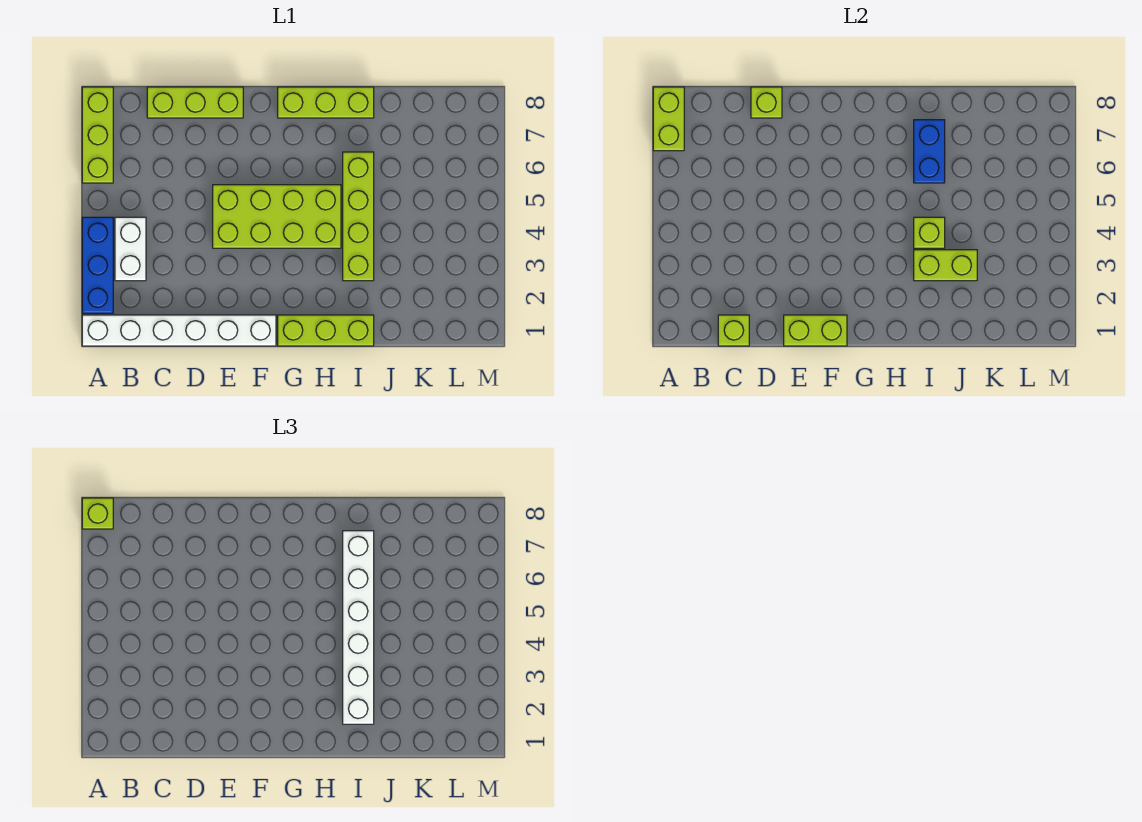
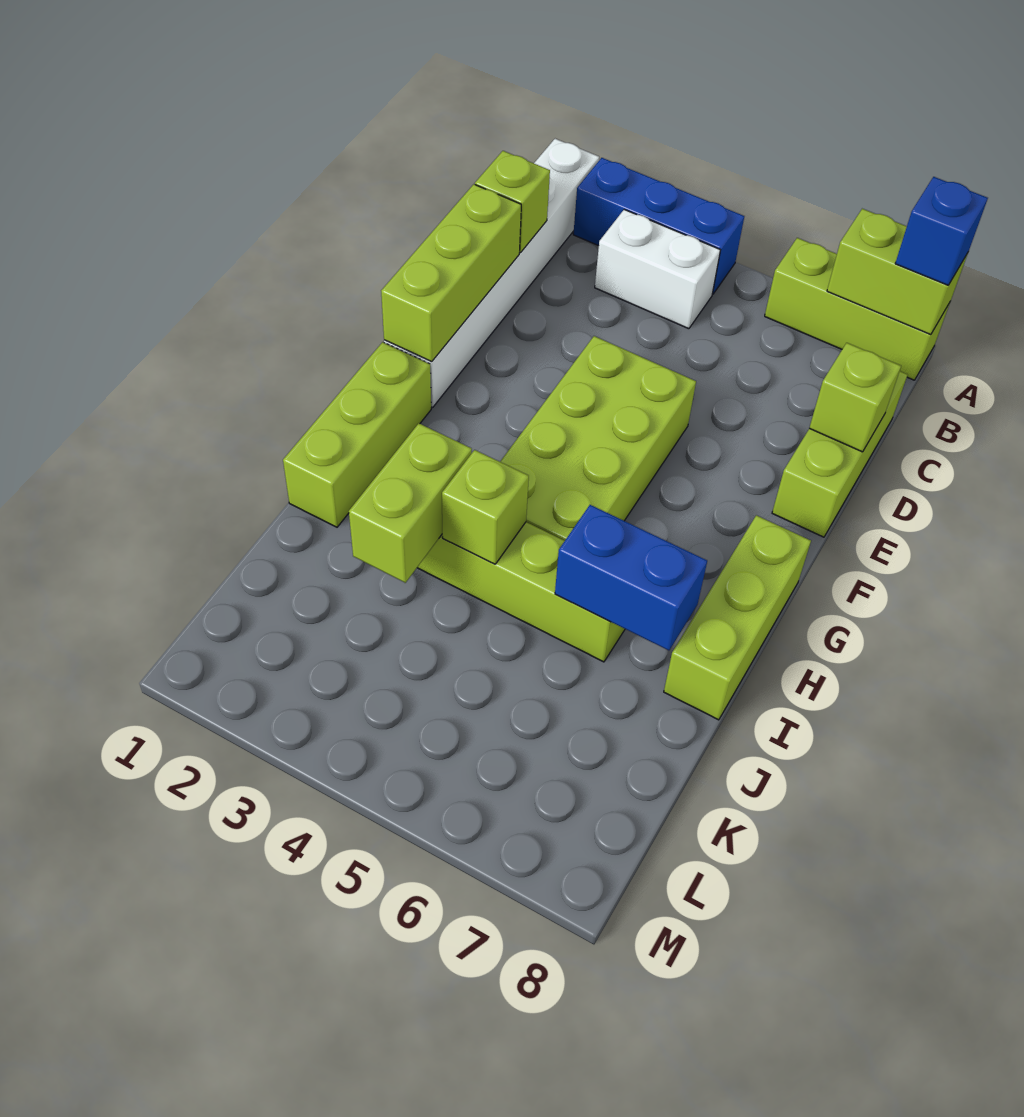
lime 1x1 brick [82,498,113,529] -> blue 1x1 brick [895,177,988,285]
lime 1x2 brick [784,315,847,346] -> lime 1x3 brick [381,184,521,362]
white 1x6 brick [343,531,374,724] -> none

